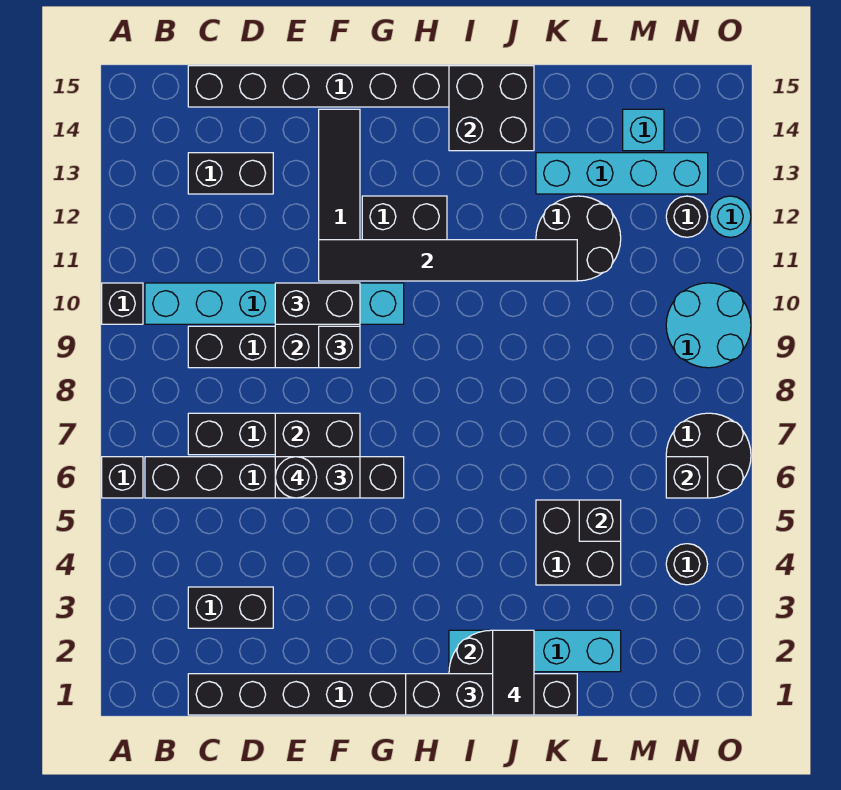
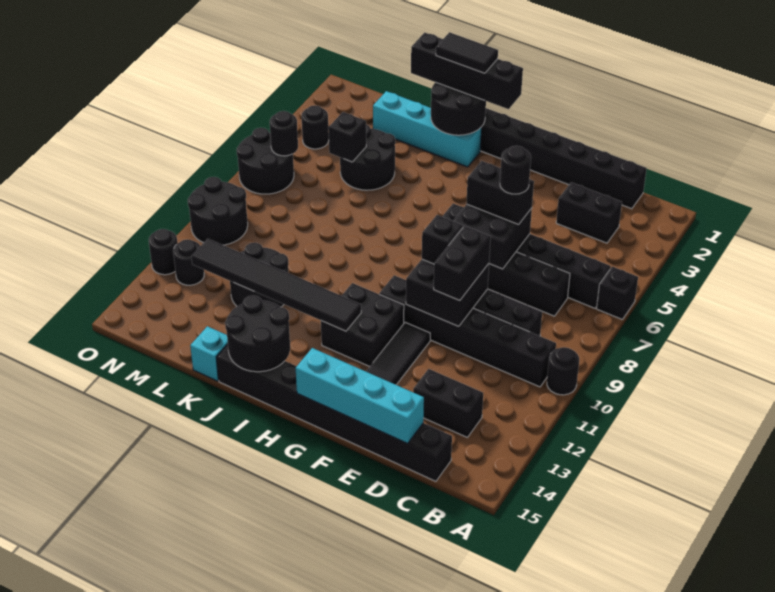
black 1x1 brick [102,283,143,324] -> black 1x1 round brick [547,347,579,395]
cyan 1x6 brick [145,283,404,324] -> black 1x6 brick [379,275,556,387]
black 1x2 brick [275,283,360,324] -> black 1x2 brick turned to [434,226,491,301]
black 1x6 tile [319,240,577,281] -> black 1x6 tile moved to [191,239,361,331]
black 2x2 brick [449,66,534,151] -> black 2x2 round brick [225,296,290,372]
black 1x2 tile [493,630,534,715] -> black 1x2 tile turned to [436,32,498,73]
black 2x2 brick [536,500,621,585] -> black 2x2 round brick [340,125,395,190]
cyan 1x4 brick [536,153,708,194] -> cyan 1x4 brick moved to [296,348,424,444]
cyan 1x1 brick [623,109,664,151] -> cyan 1x1 brick moved to [190,326,228,381]
black 1x1 brick [666,457,708,498] -> black 1x1 round brick [270,111,298,156]
cyan 2x2 round brick [666,283,751,368] -> black 2x2 round brick [188,177,248,245]
cyan 1x1 round brick [710,196,751,237] -> black 1x1 round brick [149,229,178,275]

